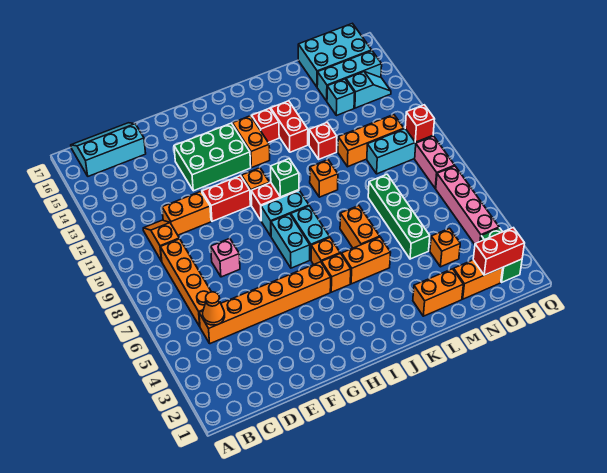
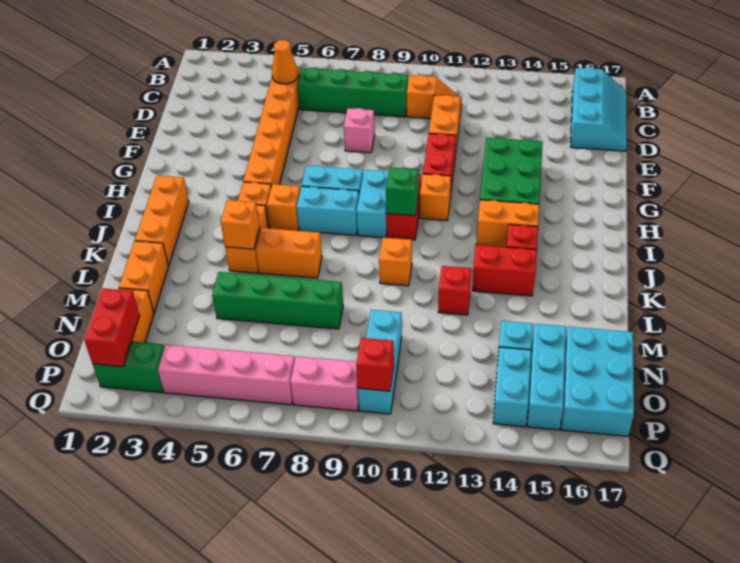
orange 1x4 brick [161,239,211,326] -> green 1x4 brick [297,68,408,117]
orange 1x3 brick [338,115,404,167] -> orange 1x3 brick moved to [135,176,189,266]
orange 1x1 brick [430,228,460,267] -> orange 1x1 brick moved to [221,200,260,249]
cyan 1x2 slope [346,72,391,108] -> cyan 1x2 brick [493,347,531,427]

